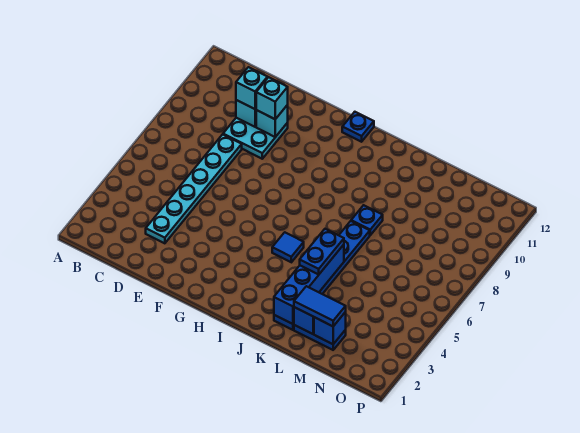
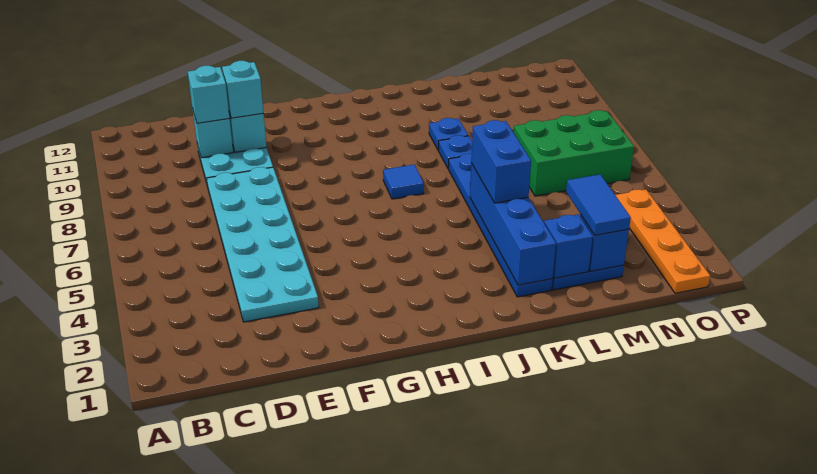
cyan 1x6 plate [146,134,242,243] -> cyan 2x6 plate [207,167,319,322]
blue 1x1 plate [342,112,374,142] -> blue 1x1 plate moved to [429,118,468,150]
blue 1x1 tile [272,232,304,262] -> blue 1x1 tile moved to [383,165,424,199]
blue 1x2 plate [300,229,344,274] -> blue 1x2 brick [471,120,531,203]
blue 1x2 tile [294,286,346,326] -> blue 1x2 tile turned to [566,174,631,235]
none -> green 2x3 brick [514,110,634,196]
none -> orange 1x4 plate [616,189,710,293]

